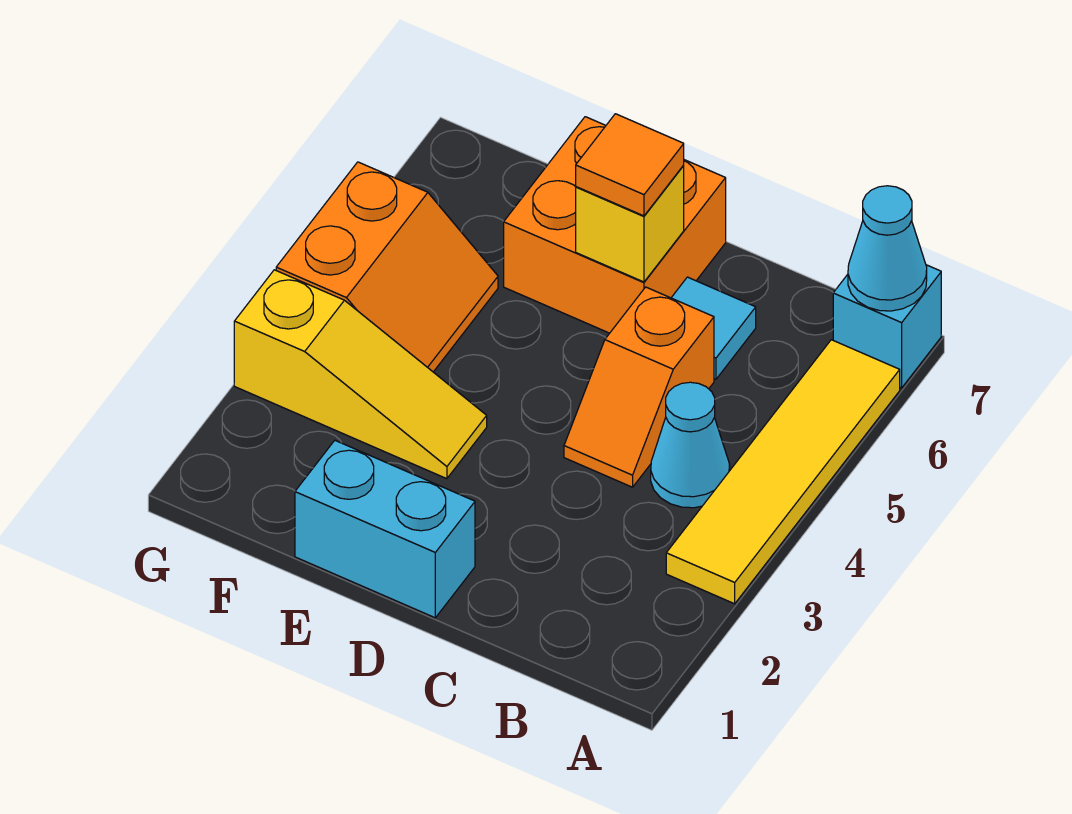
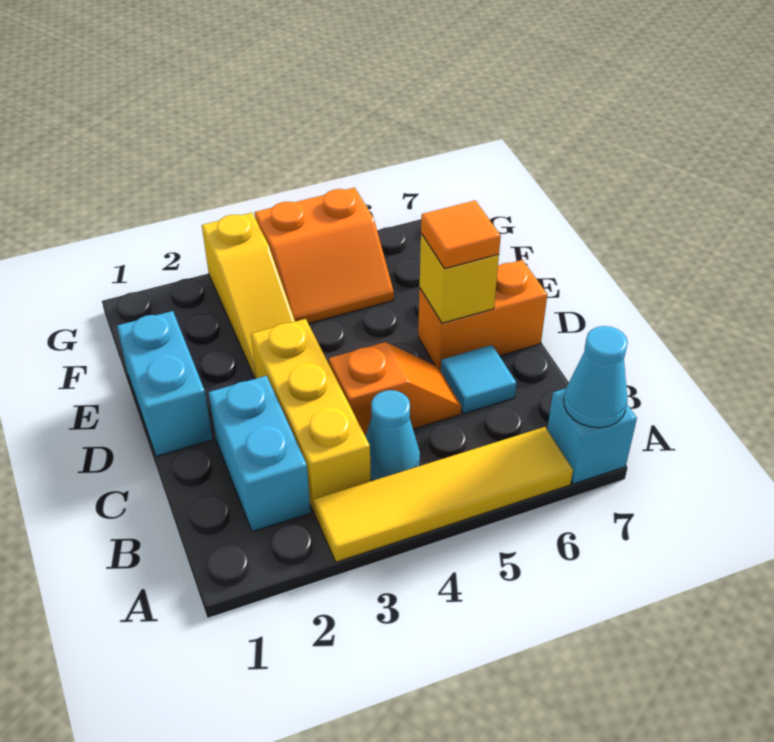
none -> cyan 1x2 brick [209,376,311,532]
none -> yellow 1x3 brick [251,319,371,512]
orange 1x2 slope [564,287,714,487] -> orange 1x2 slope turned to [329,342,461,436]
orange 2x2 brick [504,117,726,333] -> orange 1x2 brick [418,260,547,371]

